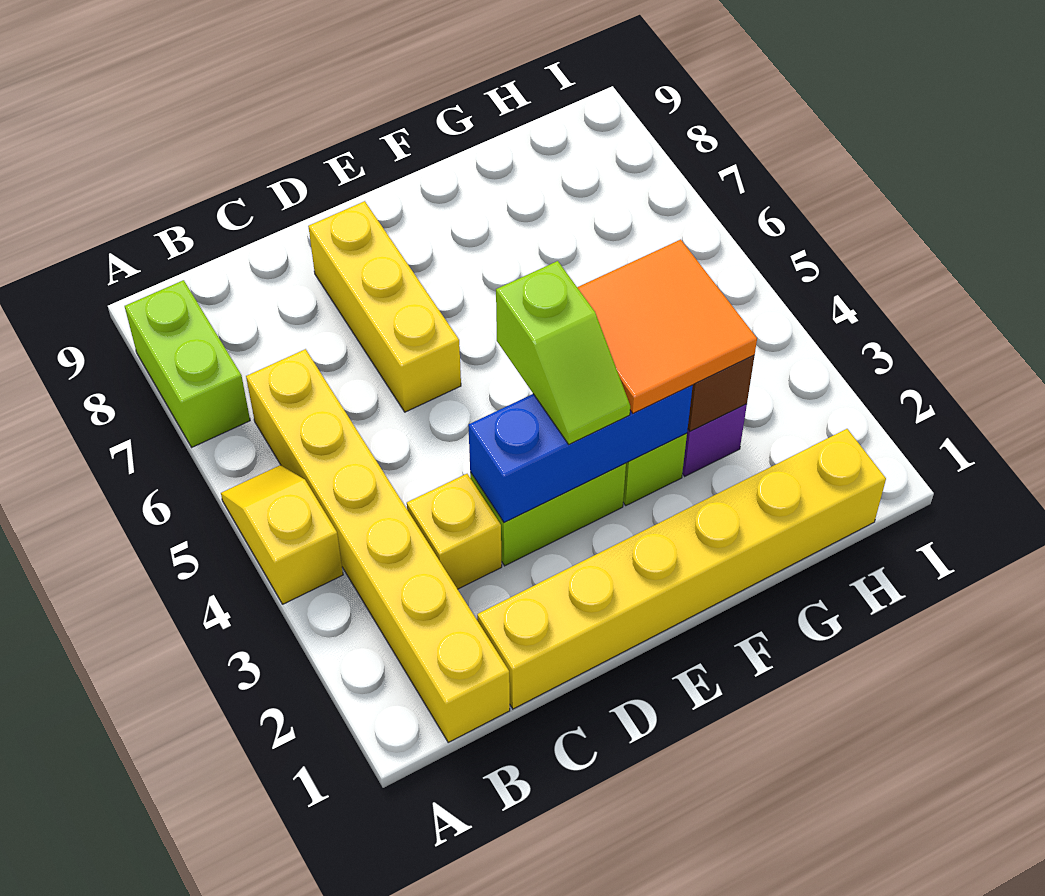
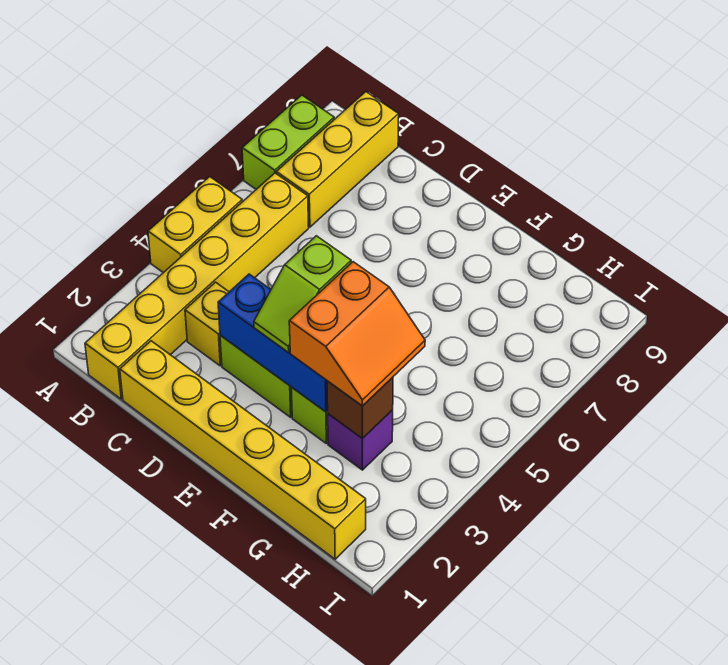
yellow 1x2 slope [221,465,343,604] -> yellow 1x2 brick [148,177,242,273]
yellow 1x3 brick [308,201,461,412] -> yellow 1x3 brick moved to [276,92,399,227]
orange 2x2 tile [577,240,757,413] -> orange 2x2 slope [289,262,425,406]

